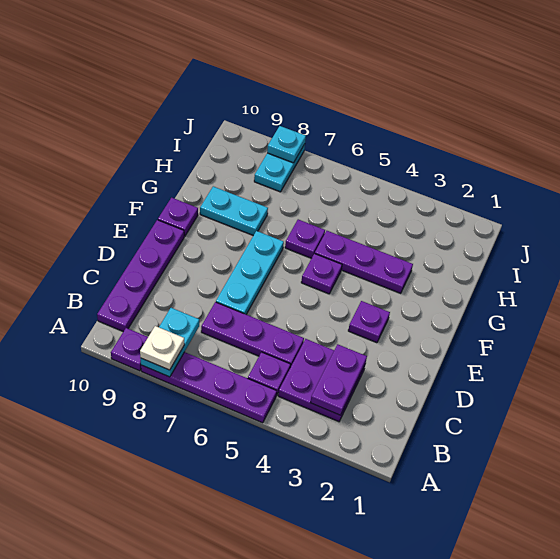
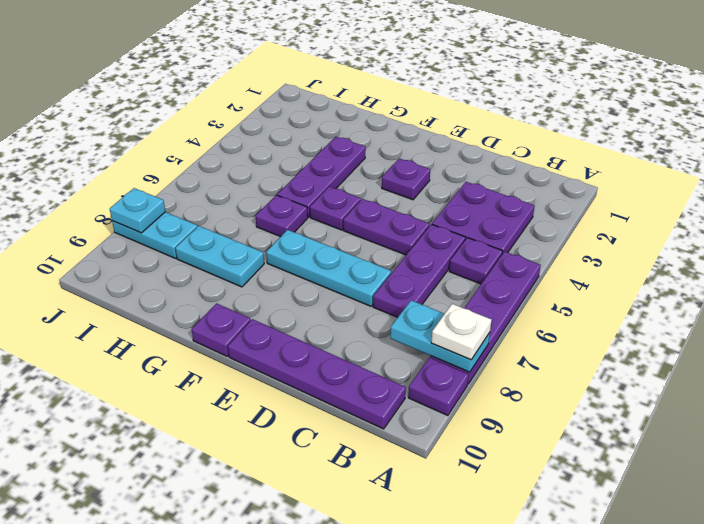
purple 1x2 plate [310,344,367,415] -> purple 1x2 plate moved to [343,199,429,255]
cyan 1x2 plate [200,186,268,236] -> cyan 1x2 plate turned to [175,226,264,287]

